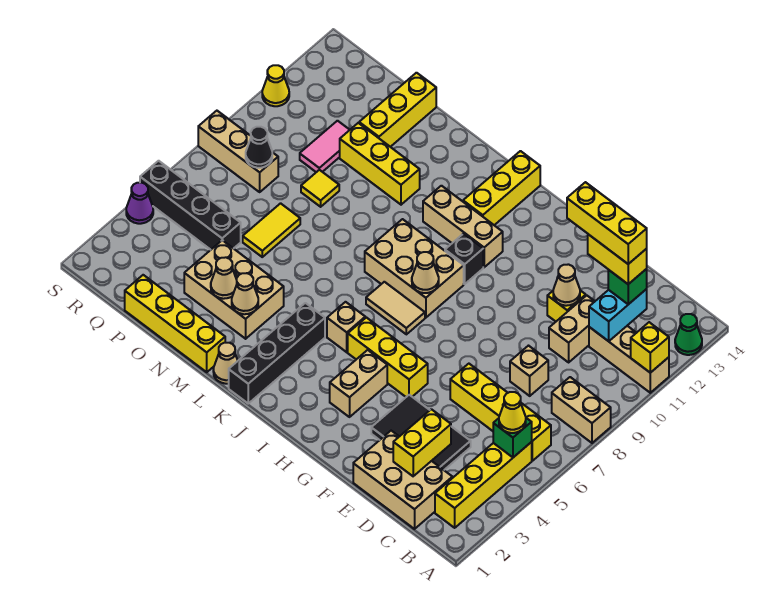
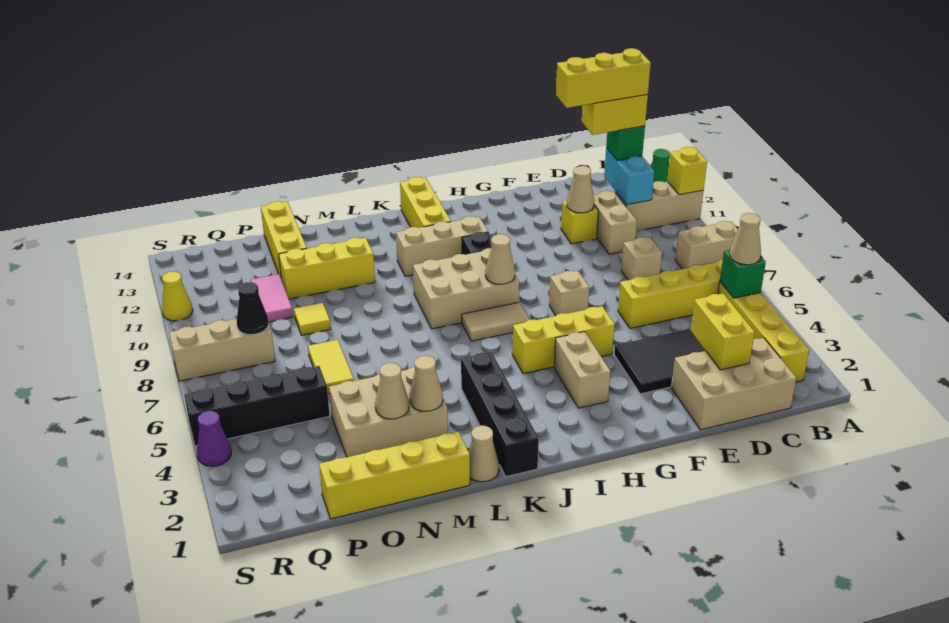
yellow 1x1 cone [499,392,526,433] -> tan 1x1 cone [730,213,761,265]
tan 1x1 brick [327,302,365,352] -> tan 1x1 brick moved to [549,271,589,316]

